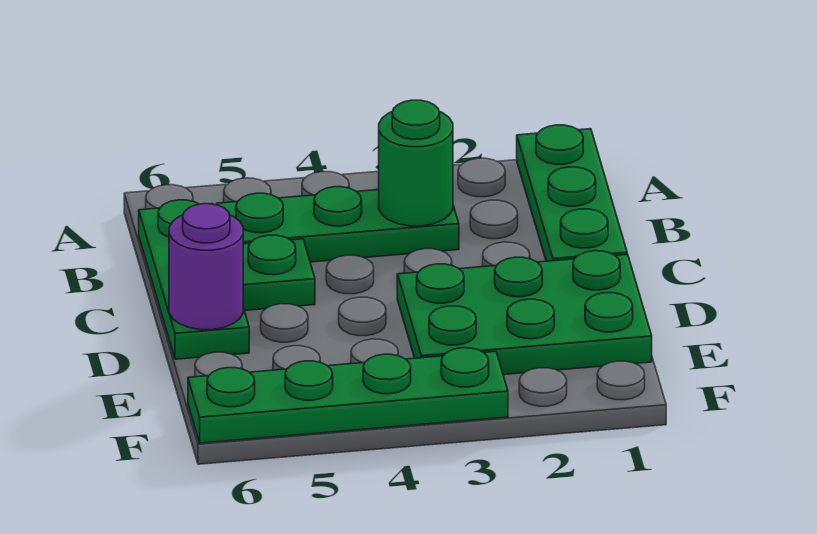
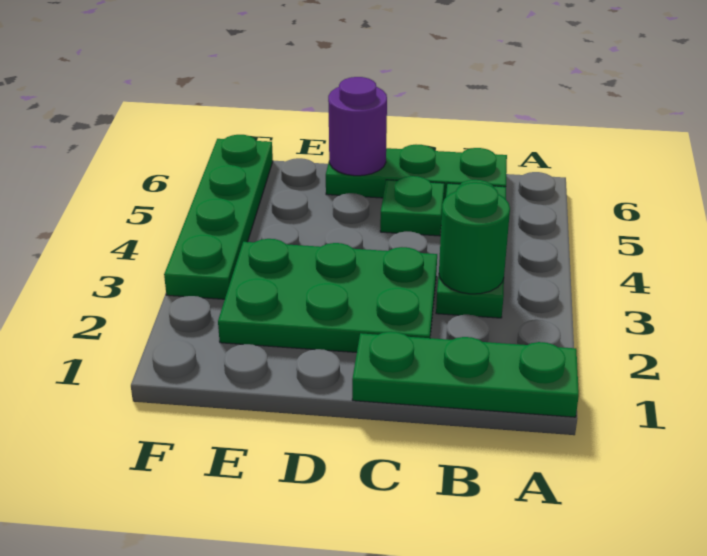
green 2x3 plate [397,251,652,375] -> green 2x3 plate turned to [218,239,437,352]

